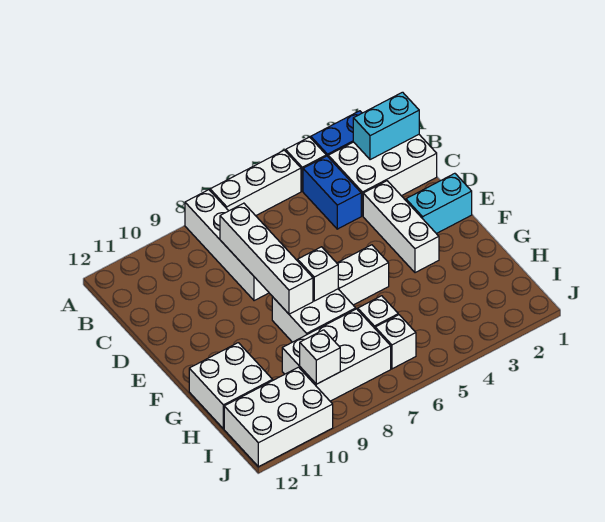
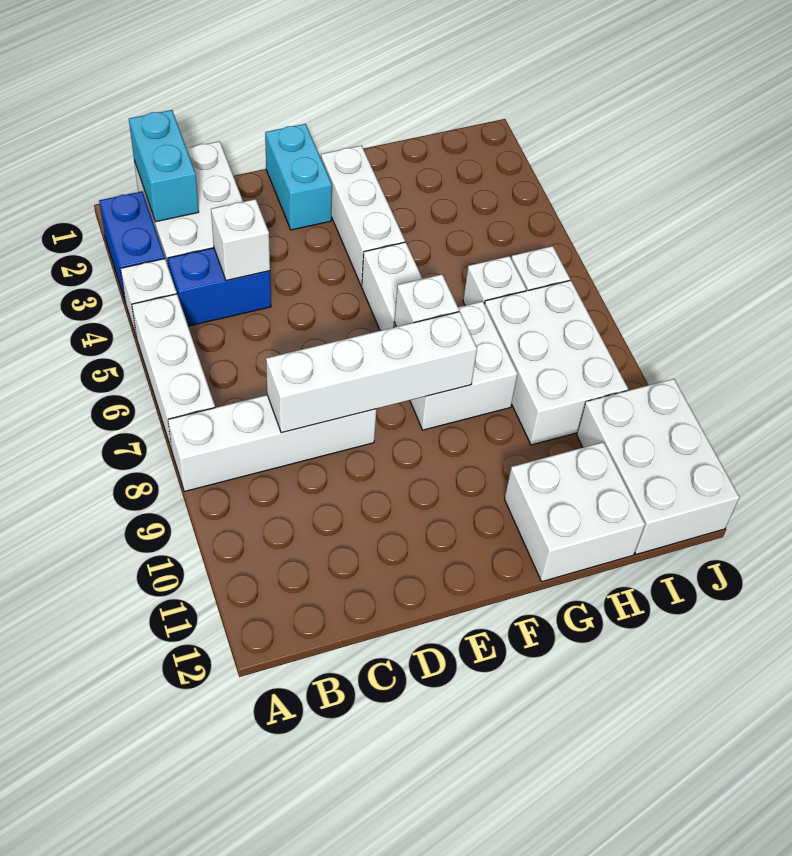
white 1x3 brick [363,181,439,273] -> white 1x3 brick turned to [321,145,405,286]
white 1x1 brick [300,330,340,384] -> white 1x1 brick moved to [211,199,270,280]

